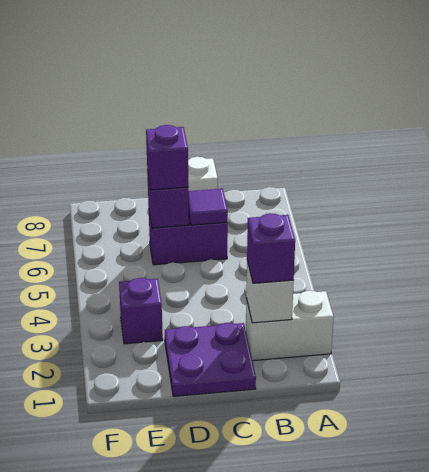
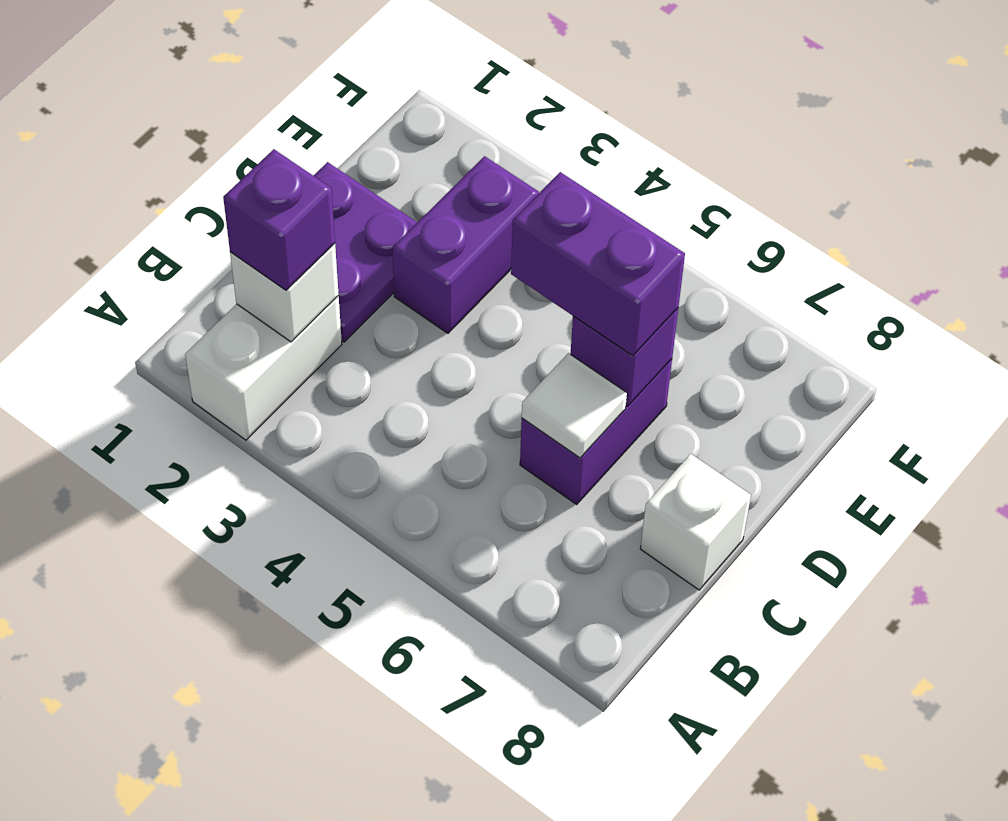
purple 1x1 tile [188,189,228,225] -> white 1x1 tile [522,353,627,458]
purple 1x1 brick [146,125,188,190] -> purple 1x2 brick [511,172,685,356]
purple 1x1 brick [119,278,163,344] -> purple 1x2 brick [393,156,539,333]

